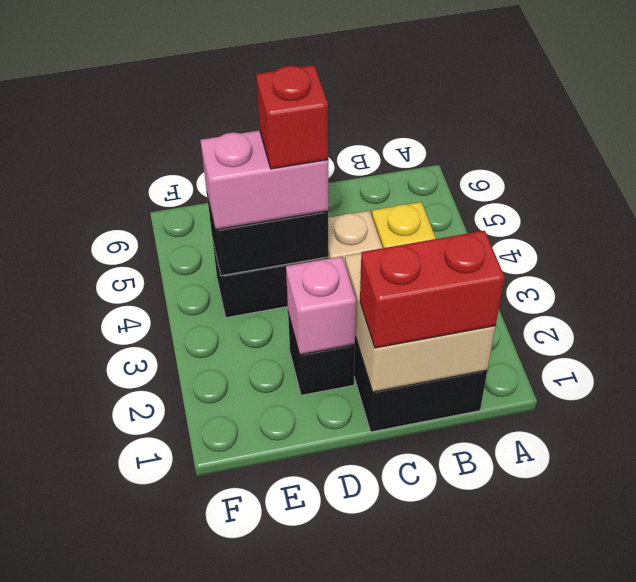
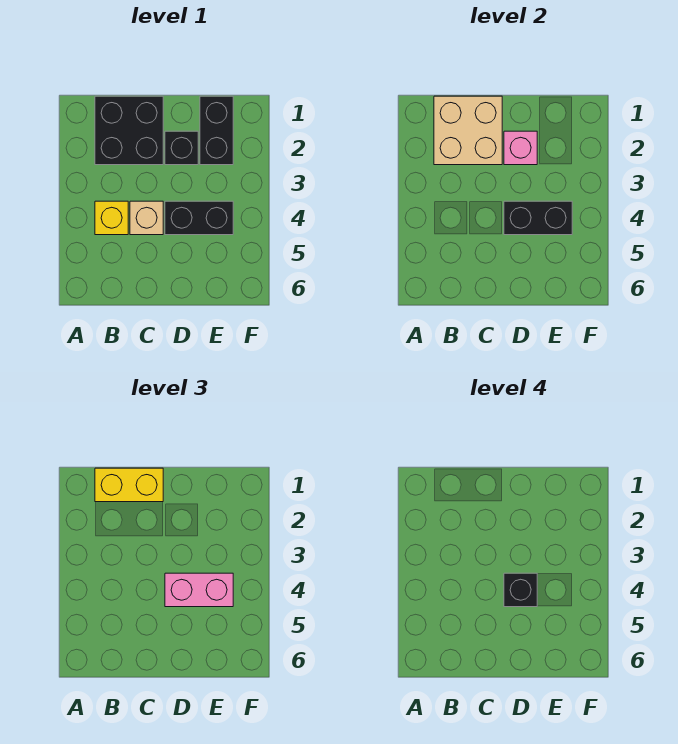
red 1x2 brick [360,231,505,348] -> yellow 1x2 brick [95,468,163,502]
red 1x1 brick [256,65,328,169] -> black 1x1 brick [504,573,537,607]
none -> black 1x2 brick [200,96,233,165]

